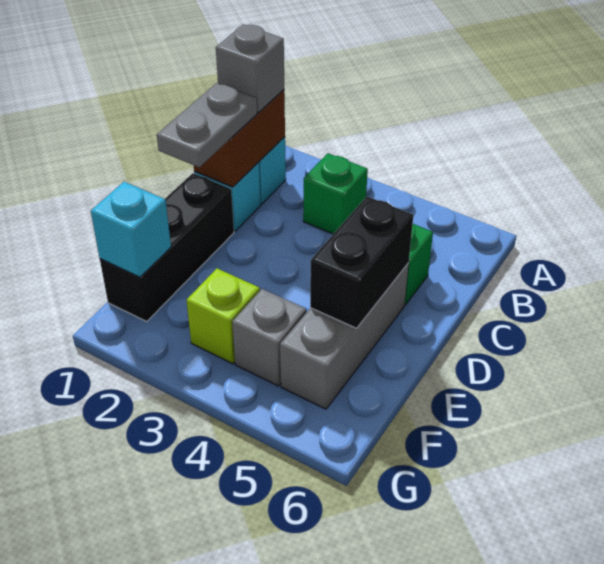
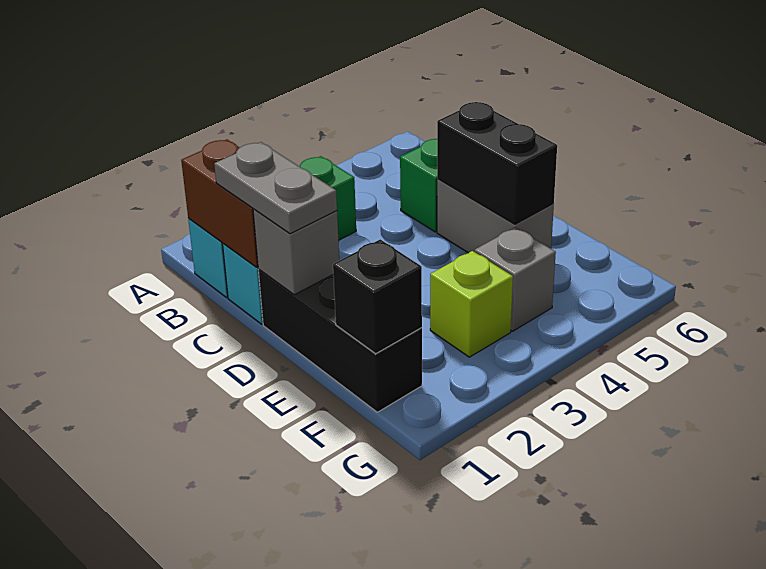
grey 1x1 brick [216,25,284,113] -> grey 1x1 brick moved to [253,209,339,295]
grey 1x3 brick [280,263,409,409] -> grey 1x2 brick [437,179,554,253]
cyan 1x1 brick [91,182,171,277] -> black 1x1 brick [333,239,422,354]

